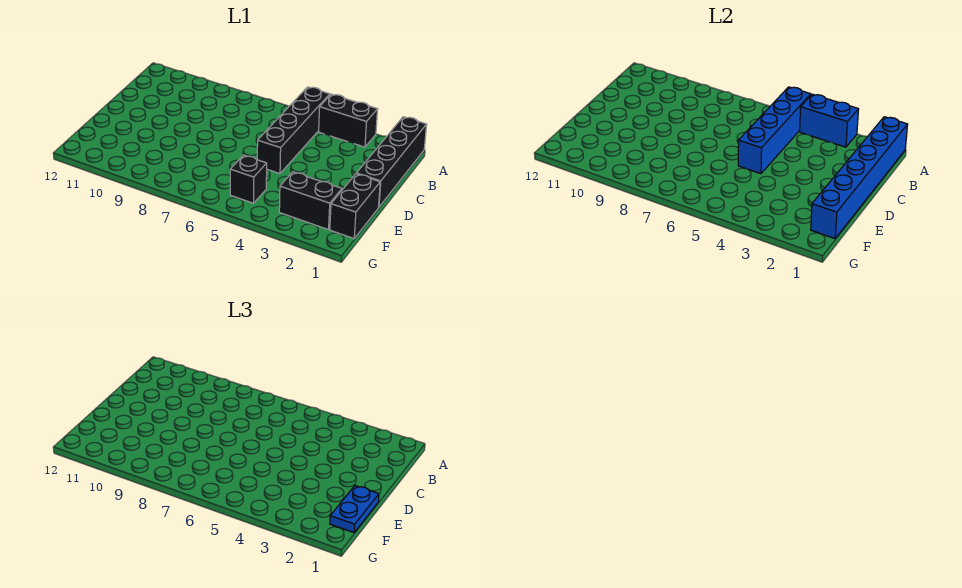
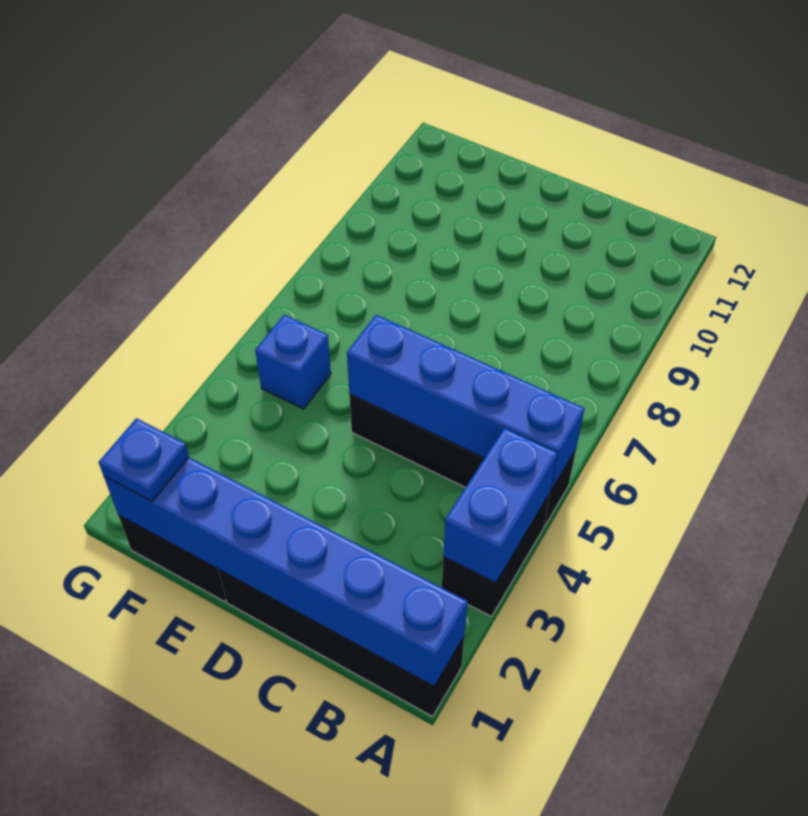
blue 1x2 plate [330,486,379,533] -> blue 1x1 plate [99,418,189,501]
black 1x2 brick [279,172,342,230] -> none
black 1x1 brick [230,155,267,203] -> blue 1x1 brick [255,315,331,409]

